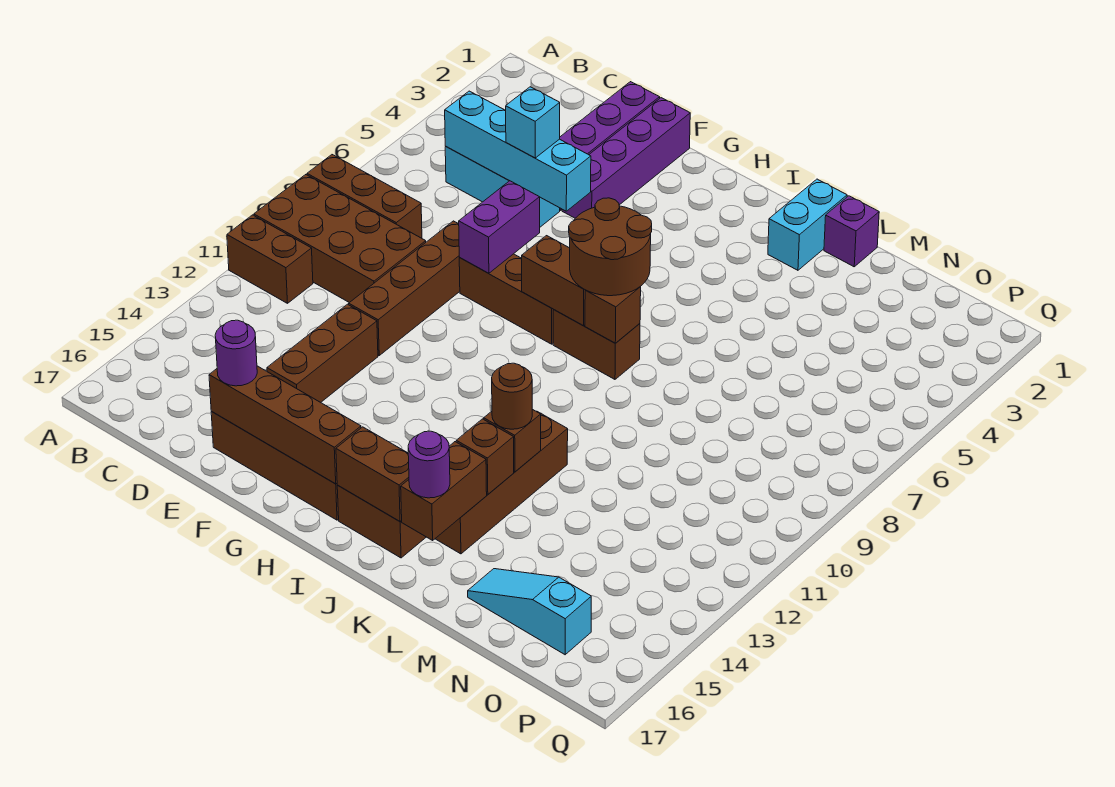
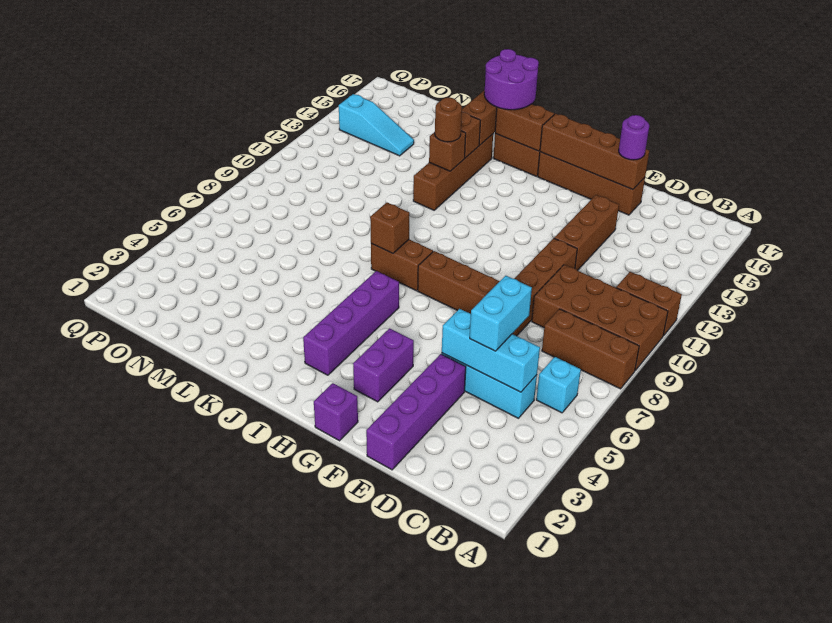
cyan 1x4 brick [445,91,591,211] -> cyan 1x3 brick [442,309,540,392]
cyan 1x1 brick [505,87,560,158] -> cyan 1x1 brick moved to [536,357,581,413]
purple 1x4 brick [562,98,690,218] -> purple 1x4 brick moved to [303,271,399,375]
purple 1x2 brick [459,181,540,273] -> purple 1x2 brick moved to [353,328,414,402]
brown 1x2 brick [522,236,585,326] -> none
brown 2x2 round brick [569,198,652,296] -> none
cyan 1x2 brick [768,179,847,270] -> cyan 1x2 brick moved to [470,276,532,351]
purple 1x1 round brick [408,431,450,498] -> purple 2x2 round brick [484,49,539,110]
purple 1x1 brick [824,196,879,267] -> purple 1x1 brick moved to [314,383,358,441]
cyan 1x3 slope [468,569,591,655] -> cyan 1x3 slope moved to [339,94,414,156]

